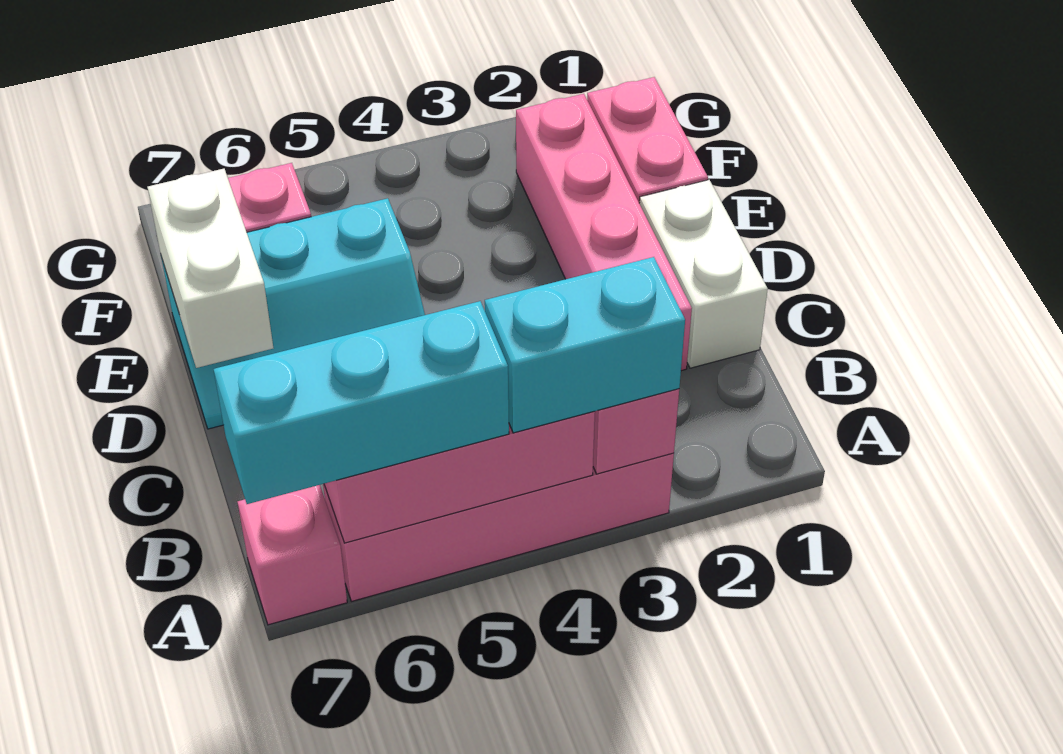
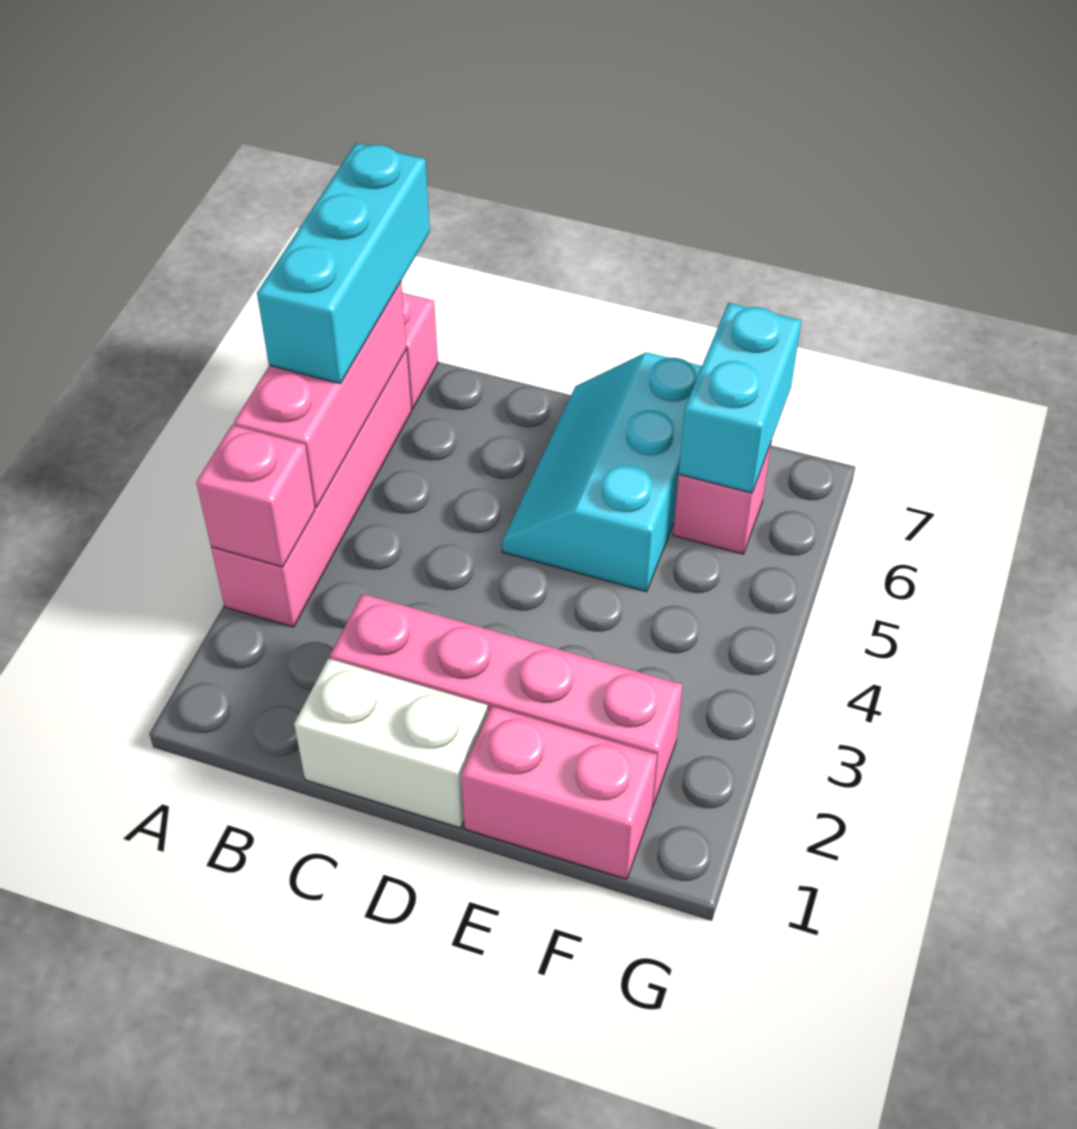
cyan 1x2 brick [485,257,685,433] -> cyan 1x2 brick moved to [679,303,802,493]
white 1x2 brick [147,169,273,368] -> none

